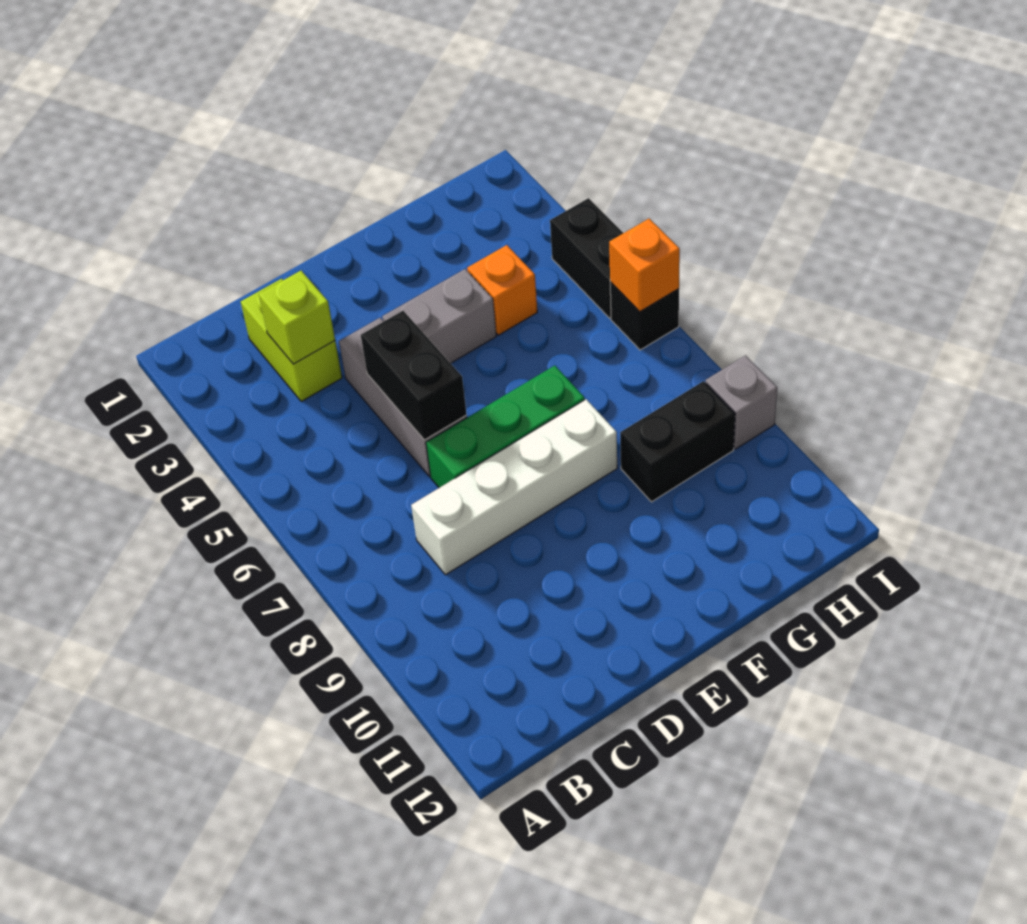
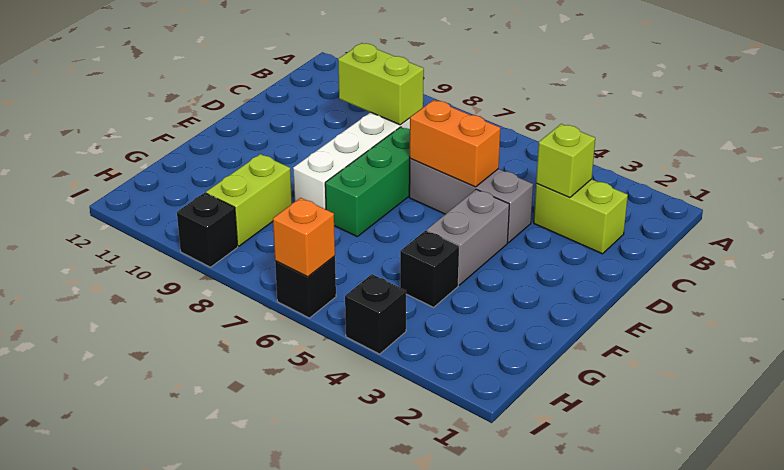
none -> lime 1x2 brick [338,43,424,125]
black 1x2 brick [361,311,467,440] -> orange 1x2 brick [410,100,500,187]
orange 1x1 brick [467,245,537,335] -> black 1x1 brick [400,230,459,307]
black 1x2 brick [620,381,735,502] -> lime 1x2 brick [206,154,292,246]
black 1x2 brick [550,198,623,318] -> black 1x1 brick [345,274,406,354]
grey 1x1 brick [706,356,777,449] -> black 1x1 brick [177,193,238,267]

